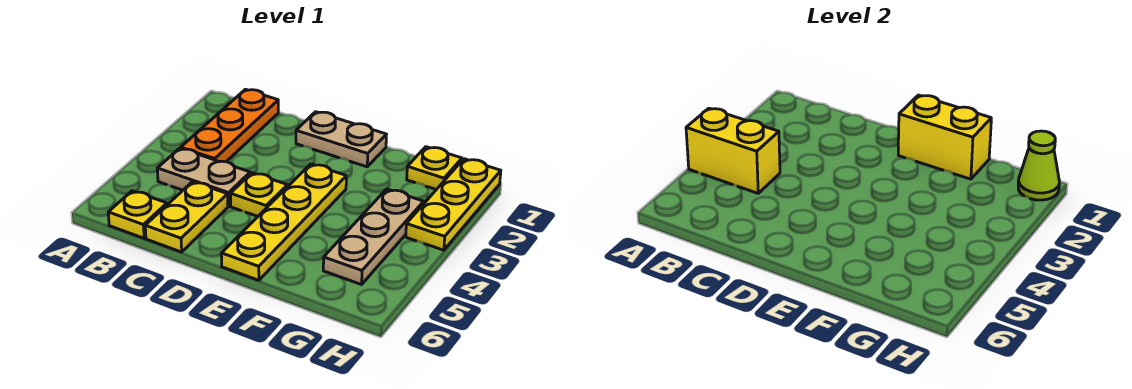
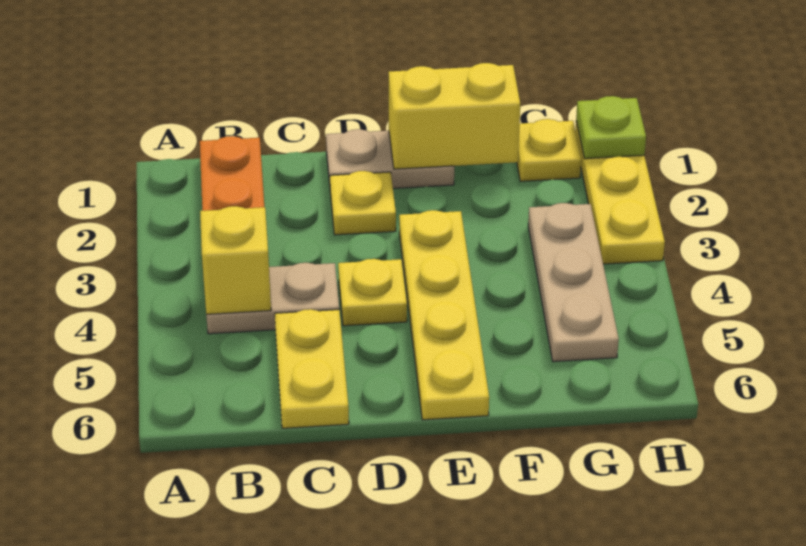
yellow 1x2 brick [686,108,780,193] -> yellow 1x1 brick [200,206,271,314]
yellow 1x1 plate [108,191,167,238] -> yellow 1x1 plate moved to [330,171,396,235]
lime 1x1 cone [1018,131,1059,200] -> lime 1x1 plate [576,96,646,159]

